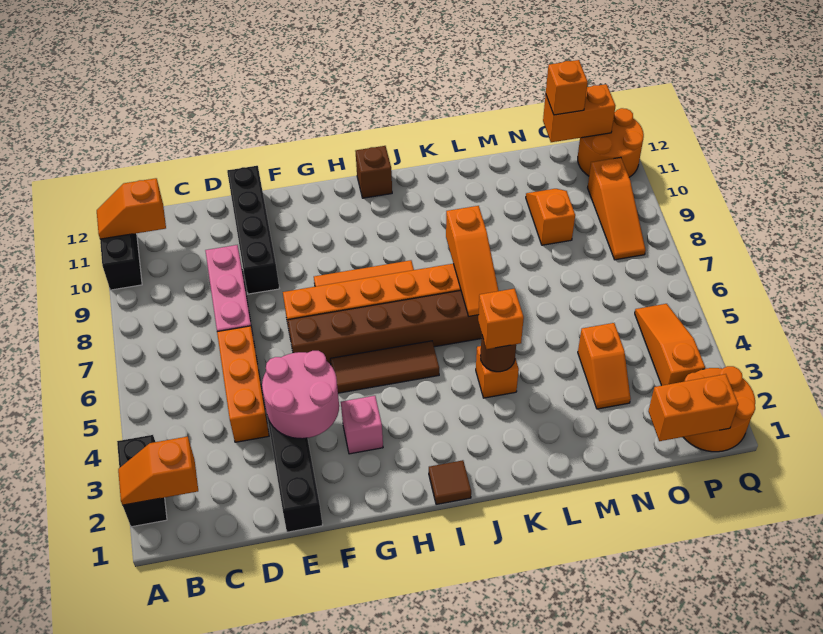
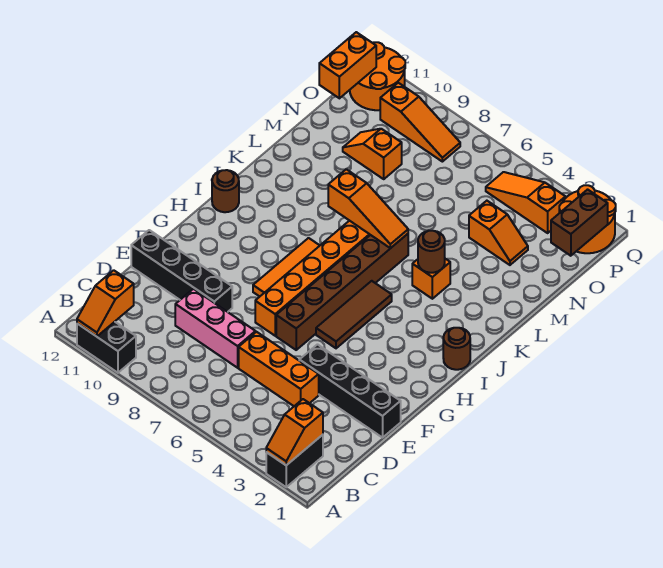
black 1x2 brick [117,435,167,527] -> black 1x2 brick turned to [266,435,323,487]
pink 2x2 round brick [262,351,339,439] -> none
pink 1x1 brick [341,396,383,454] -> none
brown 1x1 tile [429,460,471,505] -> brown 1x1 round brick [443,328,470,370]
brown 1x1 brick [356,146,392,198] -> brown 1x1 round brick [212,170,239,212]
orange 1x1 brick [478,289,524,349] -> none
orange 1x2 brick [648,374,738,441] -> brown 1x2 brick [551,190,608,256]
orange 1x1 brick [546,60,588,115] -> none

